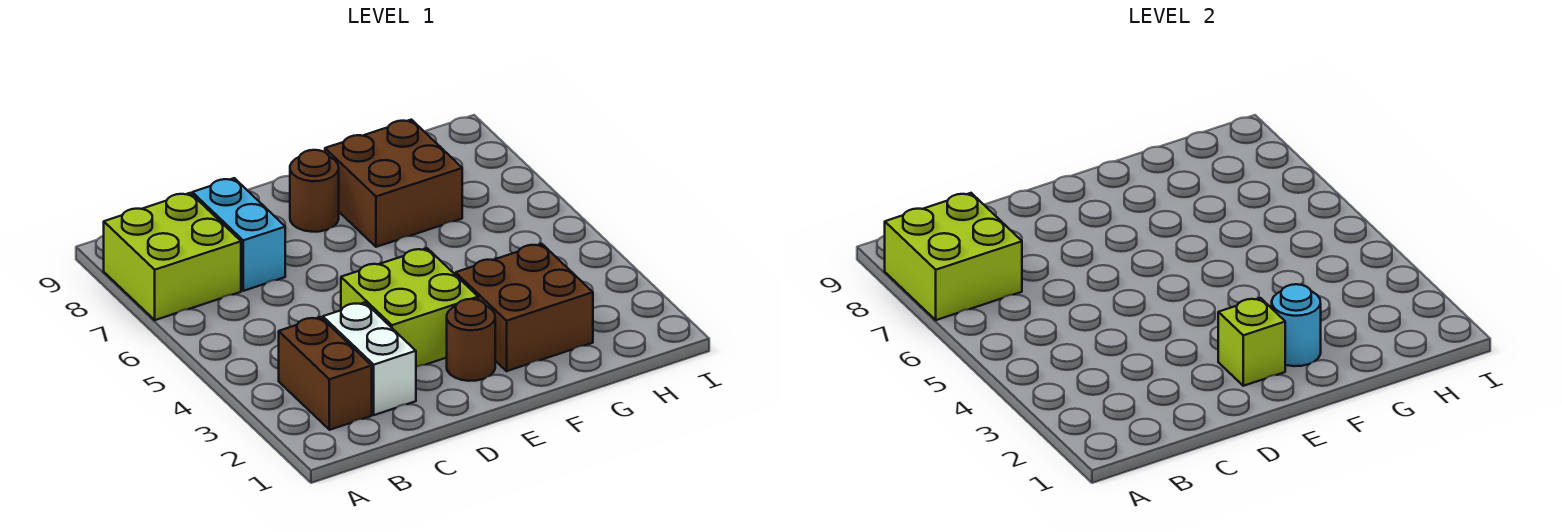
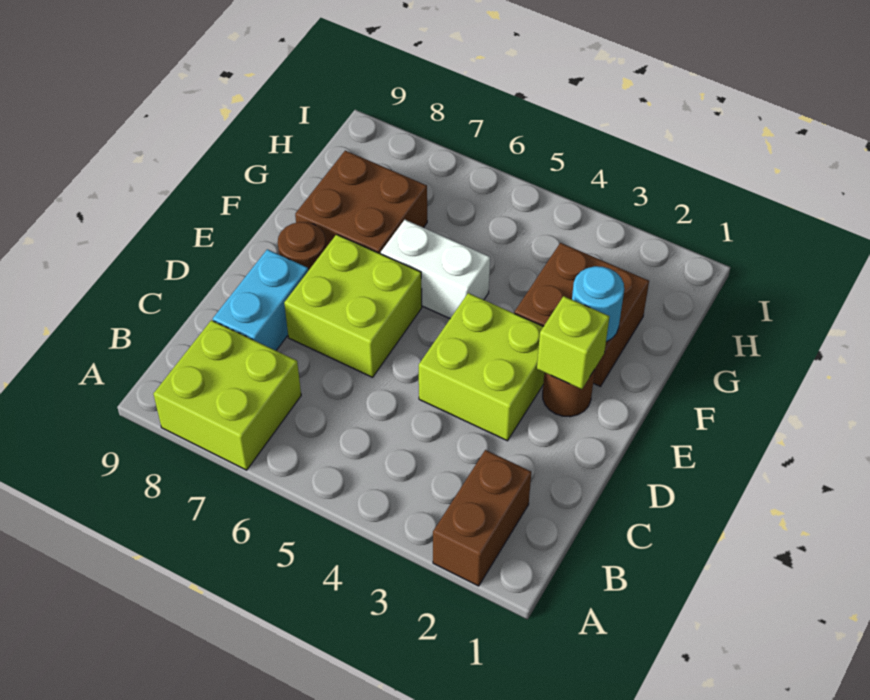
lime 2x2 brick [885,193,1022,320] -> lime 2x2 brick moved to [284,234,422,377]
brown 1x2 brick [279,317,372,430] -> brown 1x2 brick turned to [433,450,531,586]
white 1x2 brick [323,302,416,415] -> white 1x2 brick moved to [381,220,490,318]
cyan 1x2 brick [192,178,285,291] -> cyan 1x2 brick turned to [213,249,308,350]

